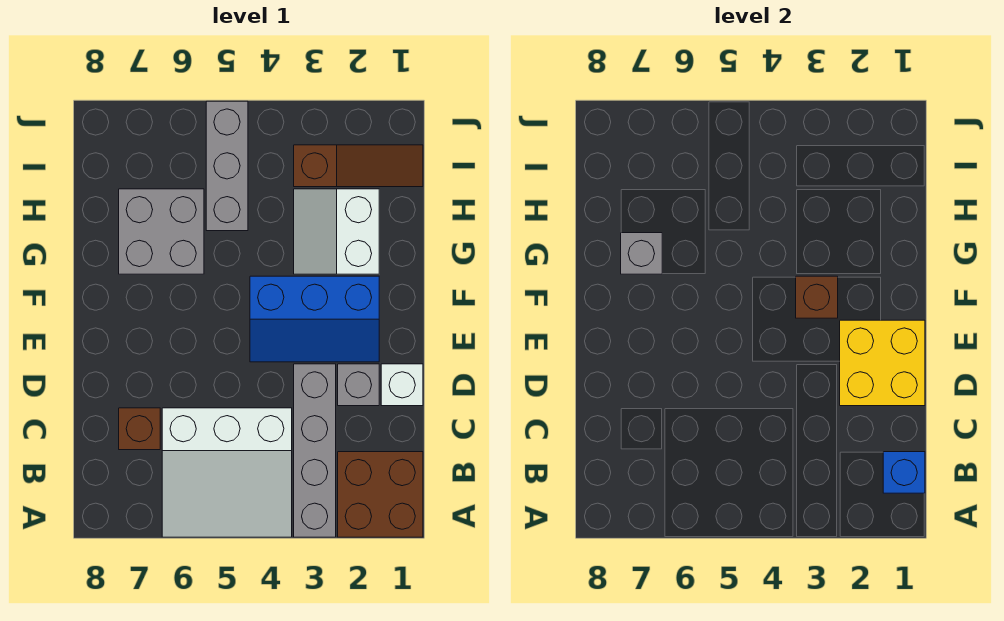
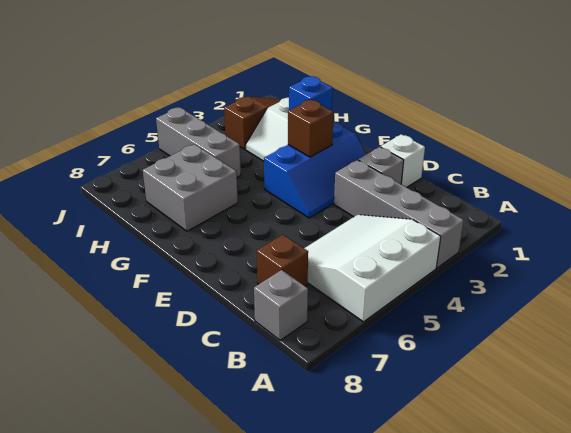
brown 2x2 brick [338,452,423,537] -> none
white 3x3 slope [162,408,292,537] -> white 3x3 slope turned to [304,215,441,322]
blue 1x1 brick [883,452,925,493] -> blue 1x1 brick moved to [289,76,333,111]
yellow 2x2 brick [840,320,925,406] -> none
grey 1x1 brick [621,233,662,274] -> grey 1x1 brick moved to [254,270,308,340]

